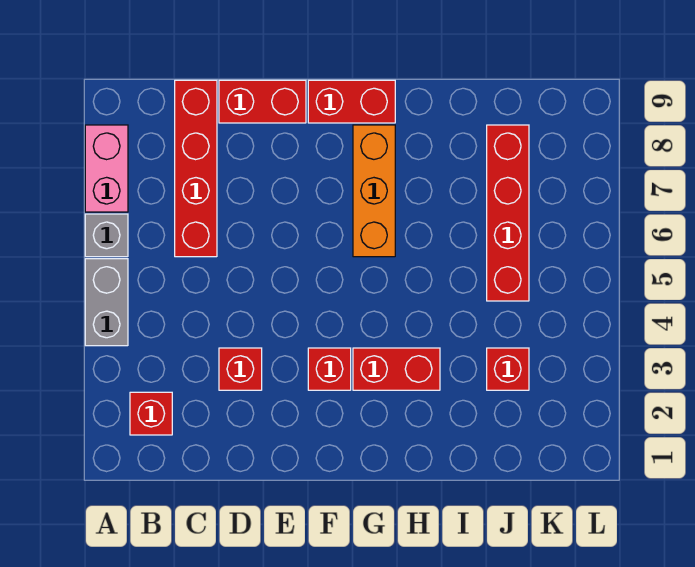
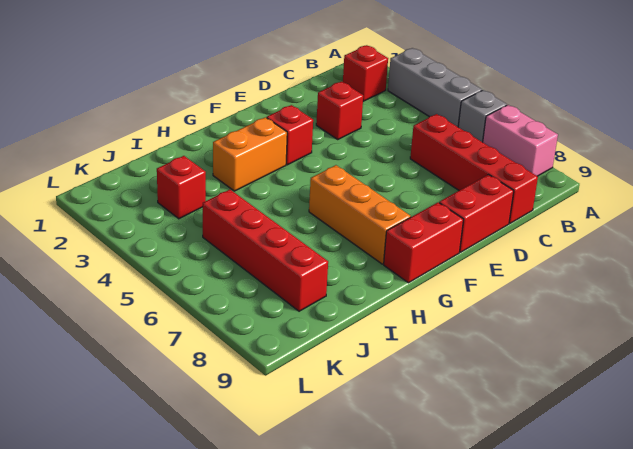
grey 1x2 brick [85,259,128,346] -> grey 1x3 brick [388,48,482,127]
red 1x2 brick [353,348,440,390] -> orange 1x2 brick [213,117,287,191]

